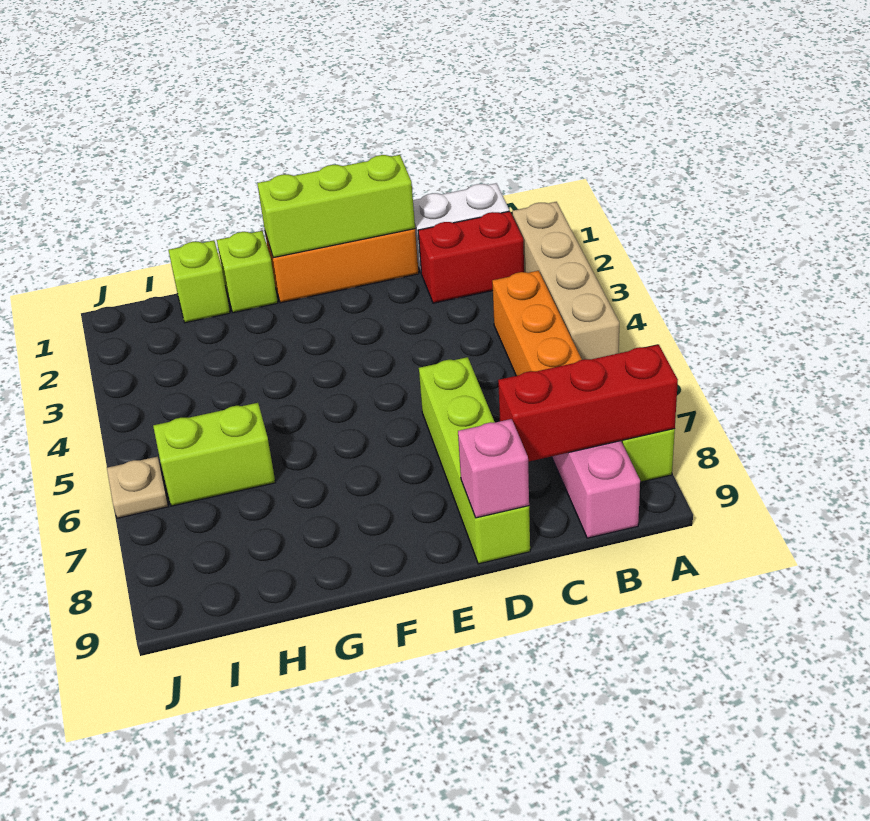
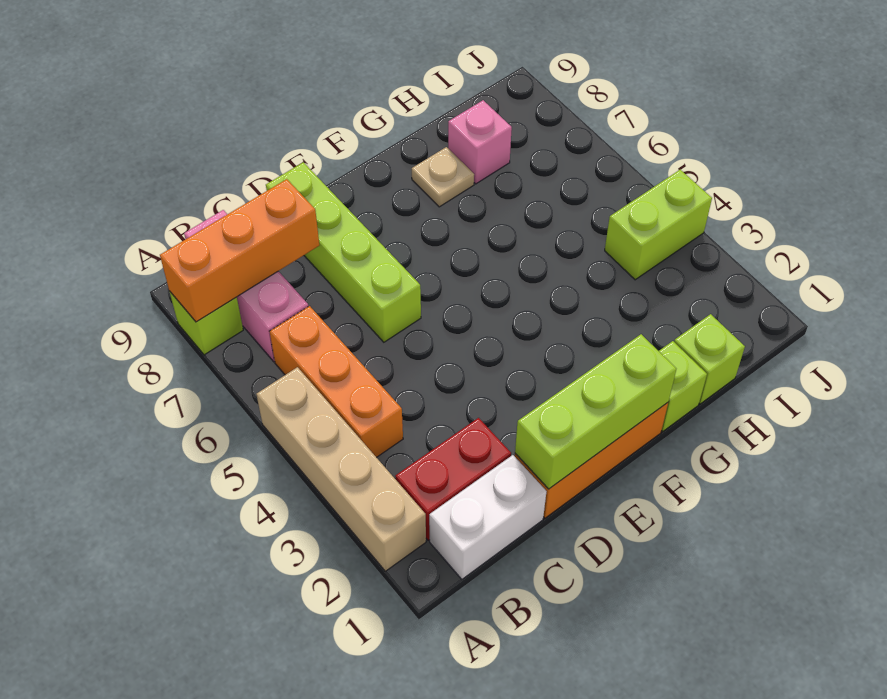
red 1x3 brick [498,345,678,462] -> orange 1x3 brick [160,179,319,322]
pink 1x1 brick [458,419,529,518] -> pink 1x1 brick moved to [448,100,512,184]
lime 1x2 brick [153,403,275,506] -> lime 1x2 brick moved to [605,170,712,280]
tan 1x1 plate [107,457,168,518] -> tan 1x1 plate moved to [412,147,474,207]

